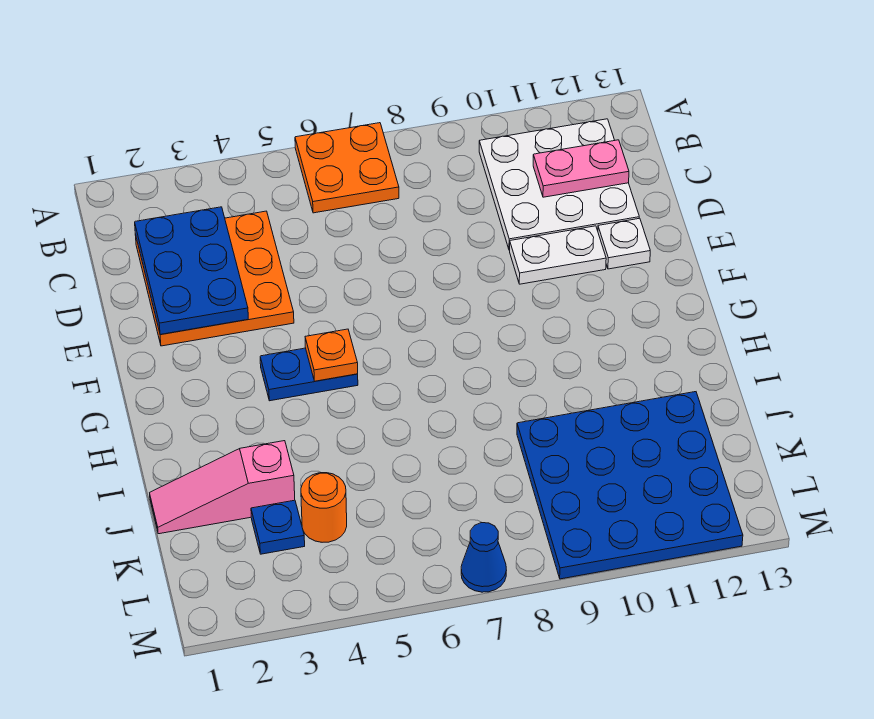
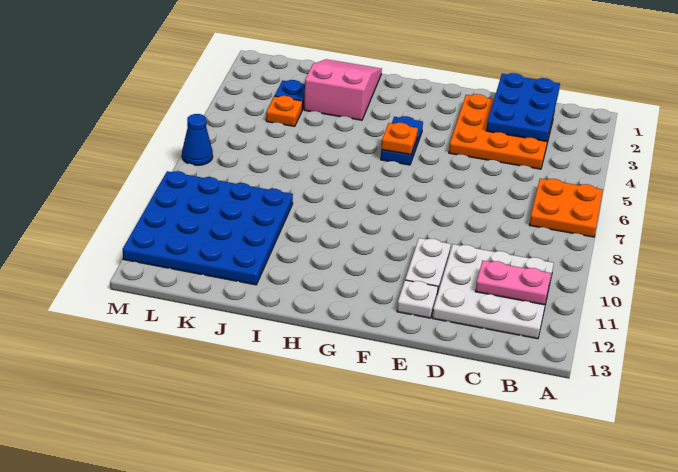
blue 2x3 plate [135,207,248,335] -> blue 2x3 plate turned to [486,73,560,141]
pink 1x2 plate [533,140,629,197] -> pink 1x2 plate turned to [476,261,551,305]
pink 1x3 slope [150,441,295,534] -> pink 2x3 slope [304,59,382,120]
orange 1x1 round brick [301,473,347,542] -> orange 1x1 plate [266,96,303,126]

